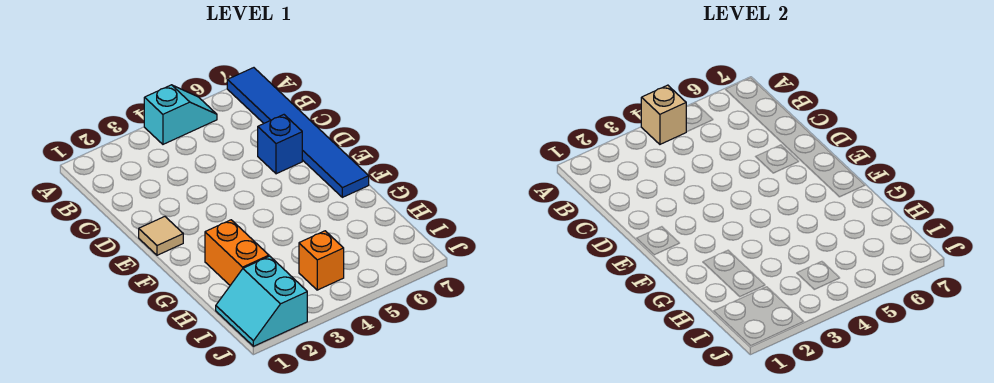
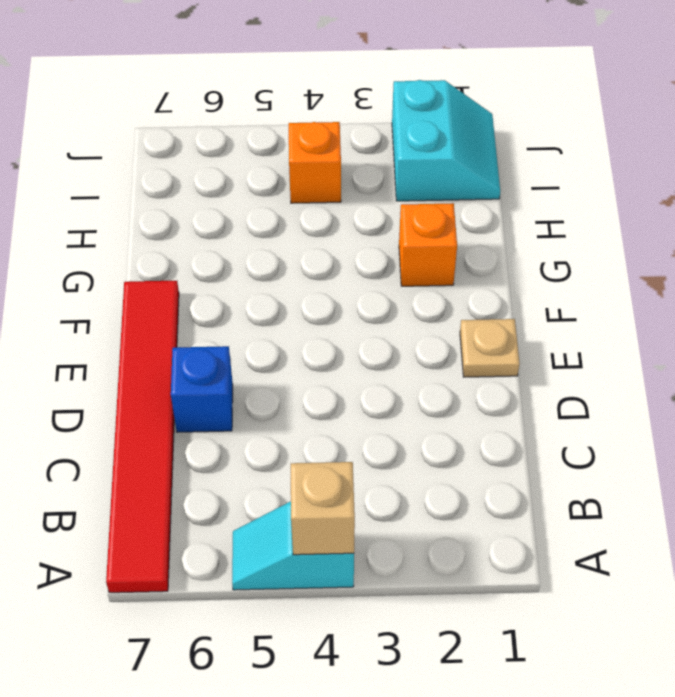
blue 1x6 tile [227,68,369,197] -> red 1x6 tile [106,281,179,593]
tan 1x1 tile [139,217,183,255] -> tan 1x1 plate [460,319,520,377]
orange 1x2 brick [205,220,269,285] -> orange 1x1 brick [399,203,457,286]

